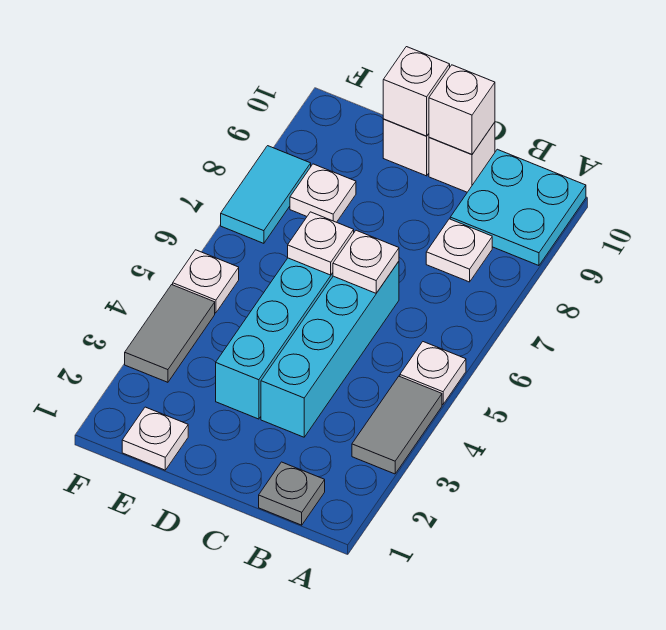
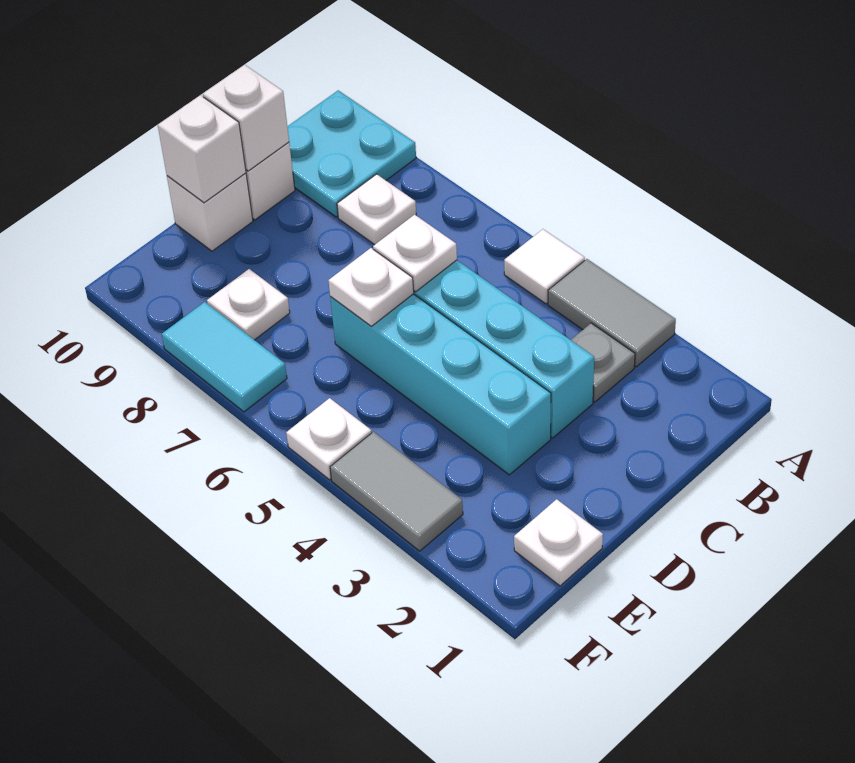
white 1x1 plate [400,342,466,404] -> white 1x1 tile [504,229,585,304]
grey 1x1 plate [259,462,325,525] -> grey 1x1 plate moved to [571,323,635,402]

